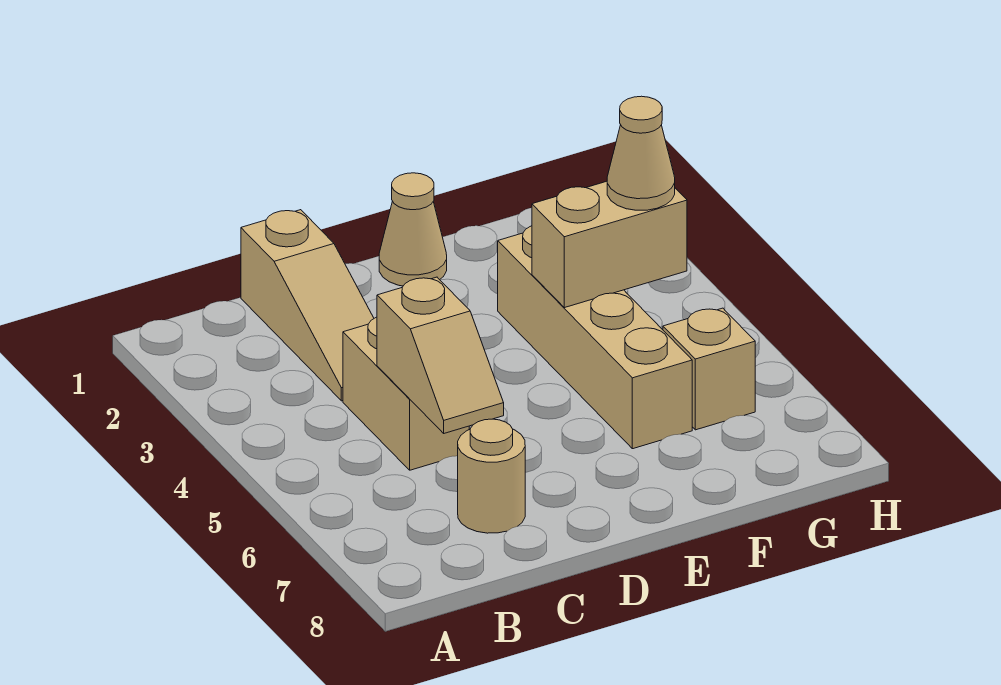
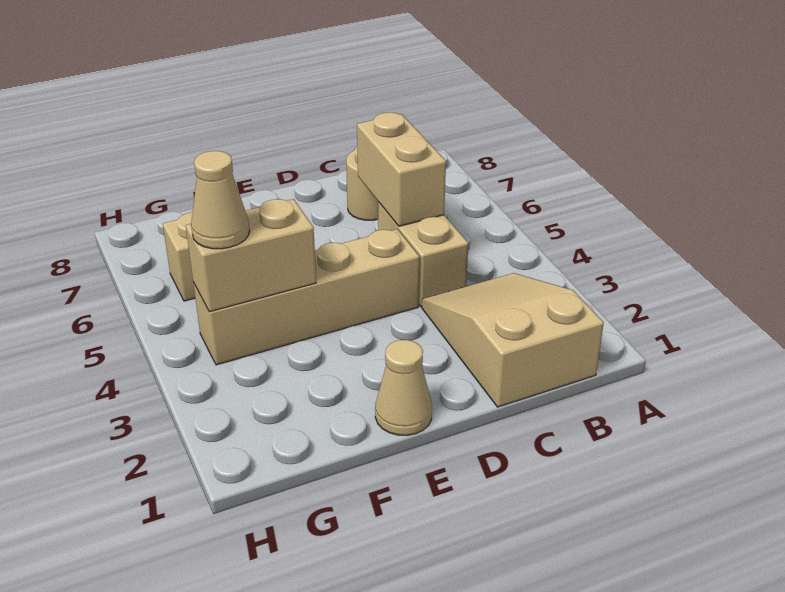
tan 1x3 slope [241,210,374,401] -> tan 2x3 slope [422,273,604,407]
tan 1x2 slope [377,277,504,433] -> tan 1x2 brick [357,112,446,226]
tan 1x4 brick [498,226,692,449] -> tan 1x4 brick turned to [193,229,419,365]

